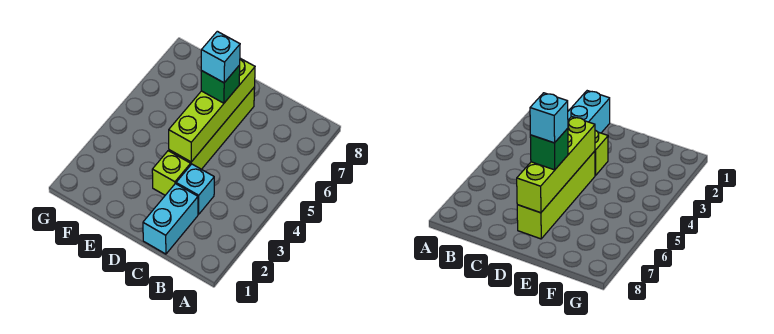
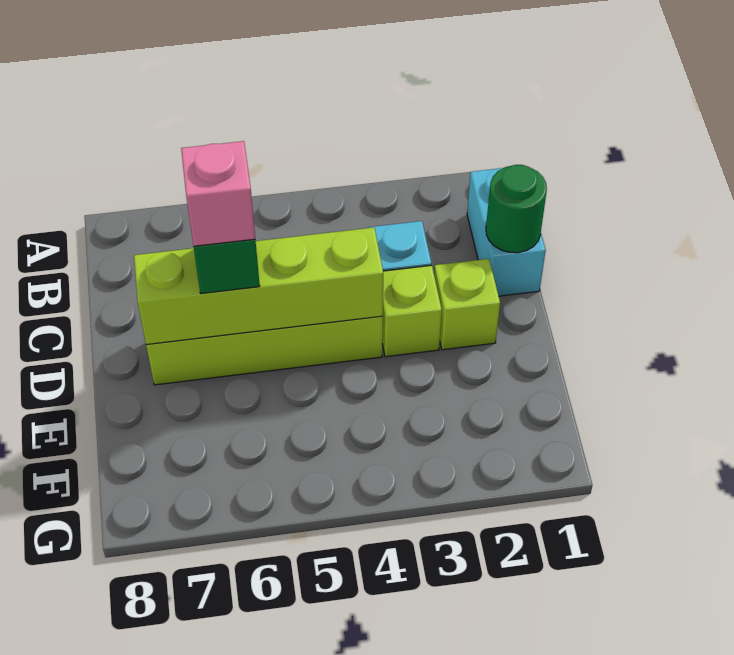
cyan 1x2 brick [143,184,198,254] -> cyan 1x2 brick turned to [467,168,546,296]
none -> green 1x1 round brick [486,165,547,253]
none -> lime 1x1 brick [434,259,500,350]
cyan 1x1 brick [201,31,240,83] -> pink 1x1 brick [181,141,255,246]

